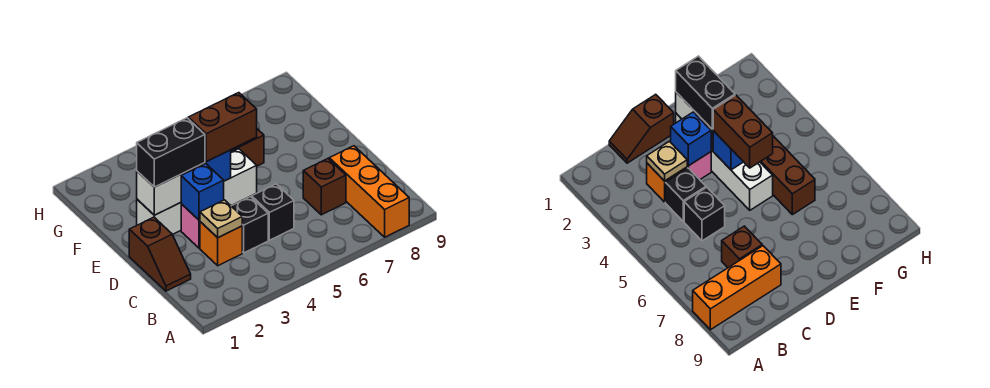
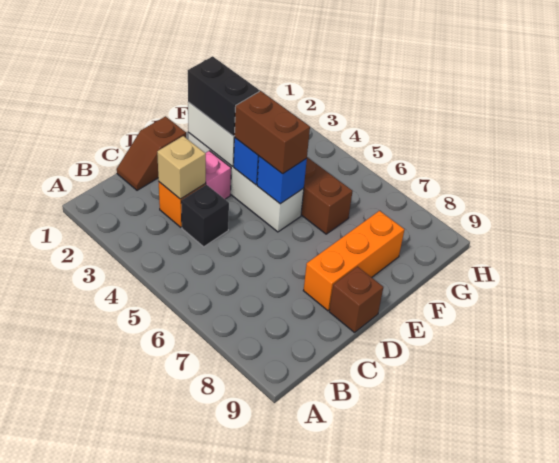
orange 1x3 brick [329,146,409,237] -> orange 1x3 brick moved to [303,211,405,311]
tan 1x1 plate [200,200,242,238] -> tan 1x1 brick [157,136,206,199]
black 1x1 brick [252,184,294,240] -> none
brown 1x1 brick [303,159,346,215] -> brown 1x1 brick moved to [329,267,383,333]
blue 1x1 brick [181,164,224,220] -> blue 1x1 brick moved to [257,156,307,204]

